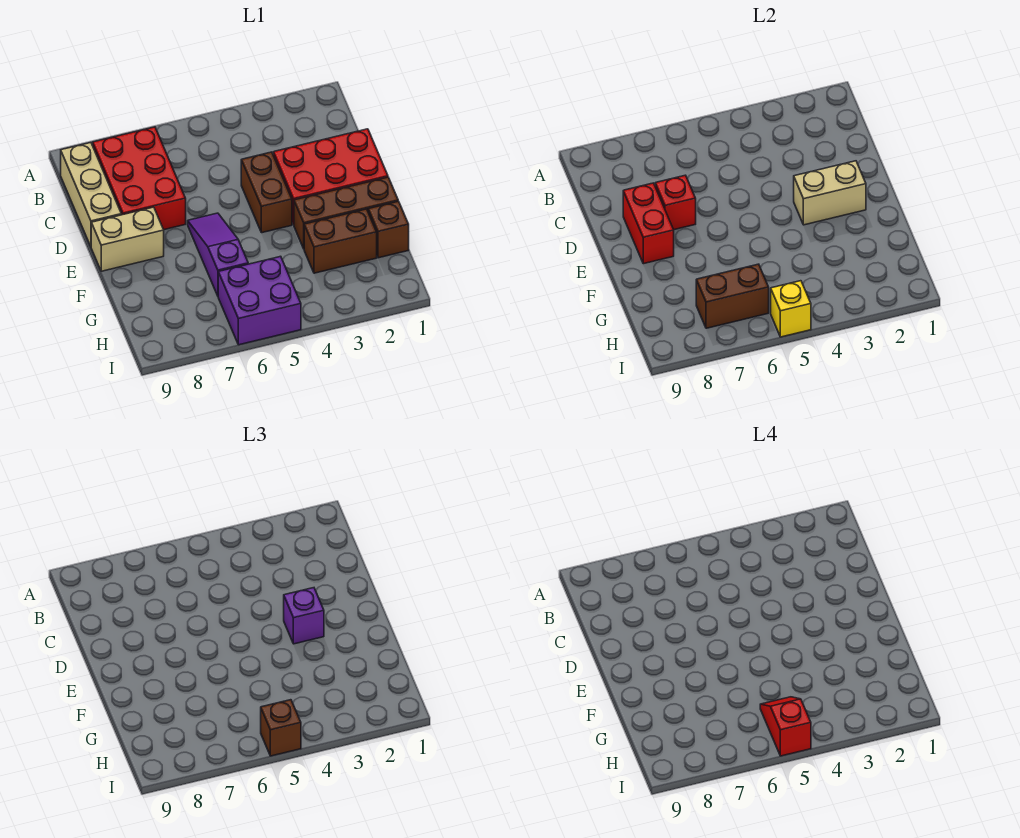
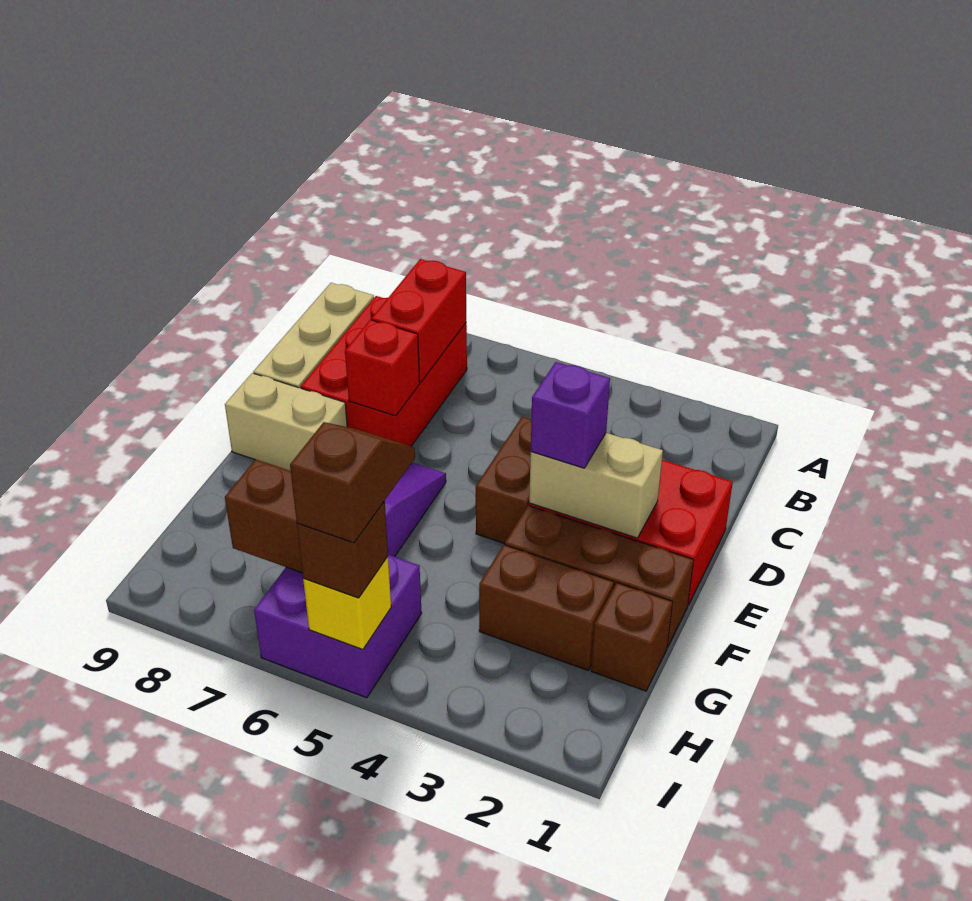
red 1x2 brick [623,183,674,264] -> red 1x2 brick moved to [372,259,466,383]
red 1x2 slope [760,697,811,756] -> brown 1x2 slope [290,422,415,543]

